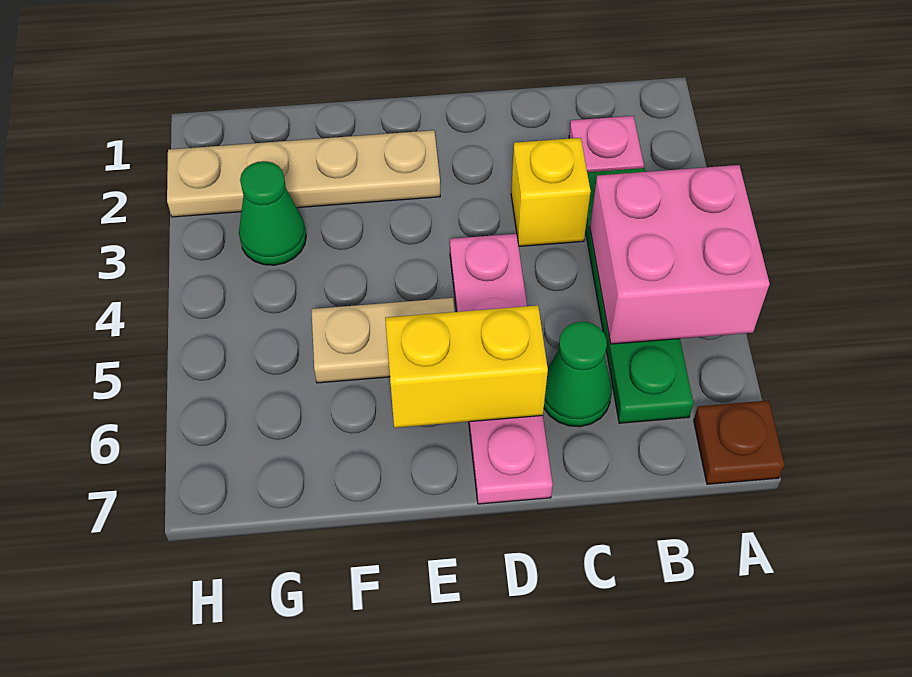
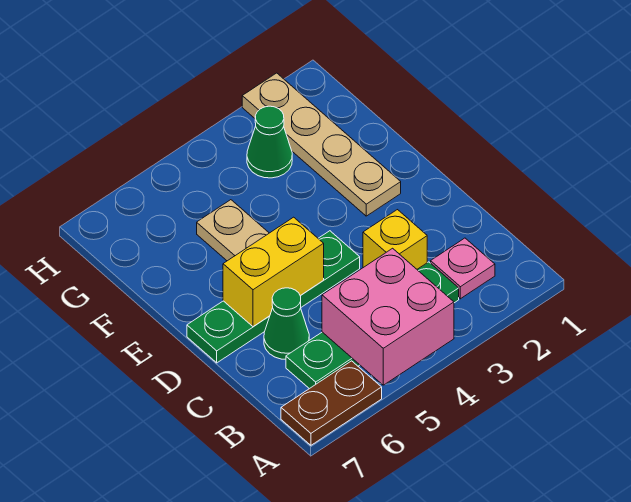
brown 1x1 plate [694,400,785,484] -> brown 1x2 plate [281,361,382,445]
pink 1x4 plate [450,234,553,504] -> green 1x4 plate [187,231,360,363]
yellow 1x2 brick [385,305,548,428] -> yellow 1x2 brick turned to [223,217,324,326]

